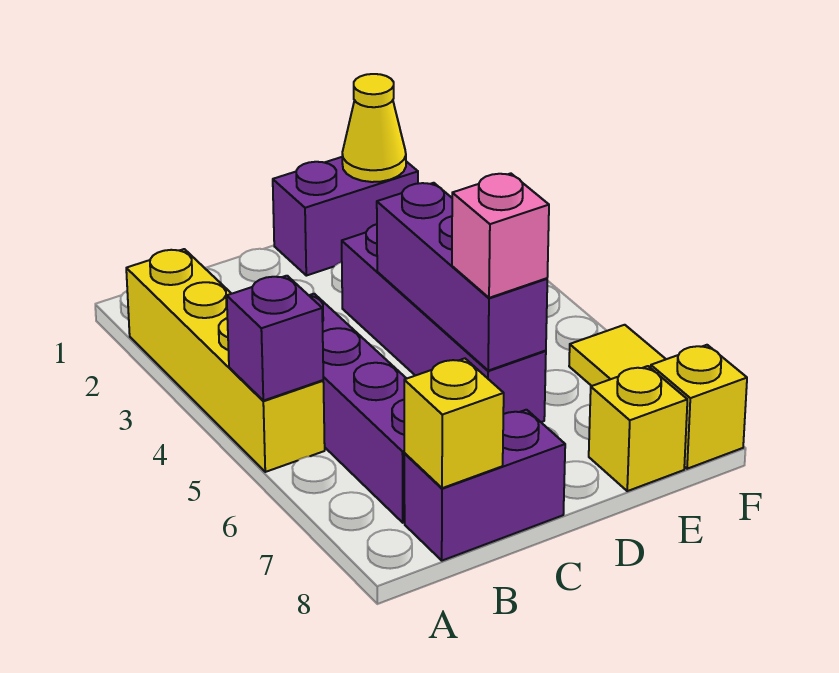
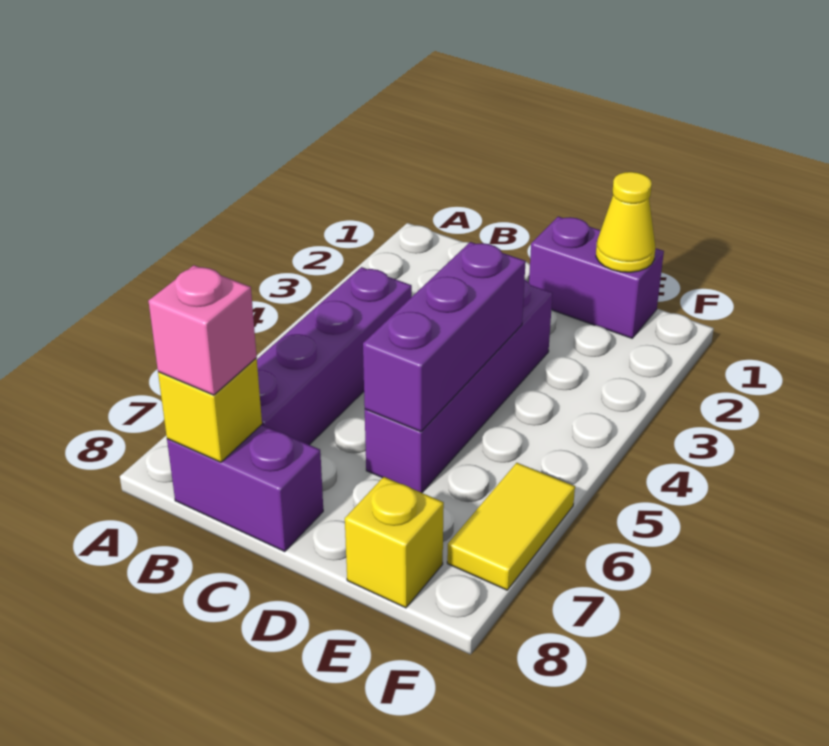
yellow 1x4 brick [126,249,325,472] -> none
purple 1x1 brick [227,276,323,401] -> none
pink 1x1 brick [452,173,549,298] -> pink 1x1 brick moved to [148,265,257,395]
yellow 1x1 brick [651,345,747,469] -> none

